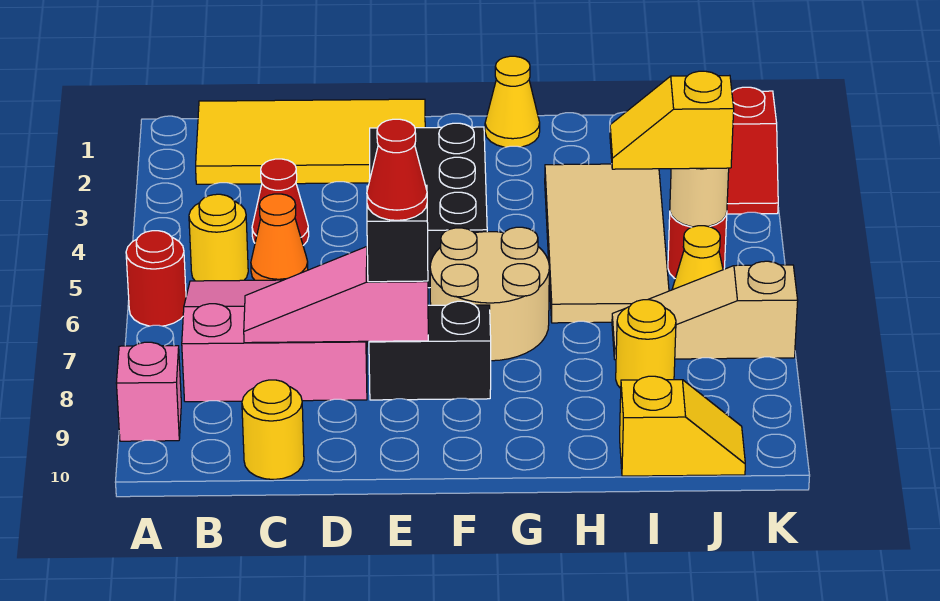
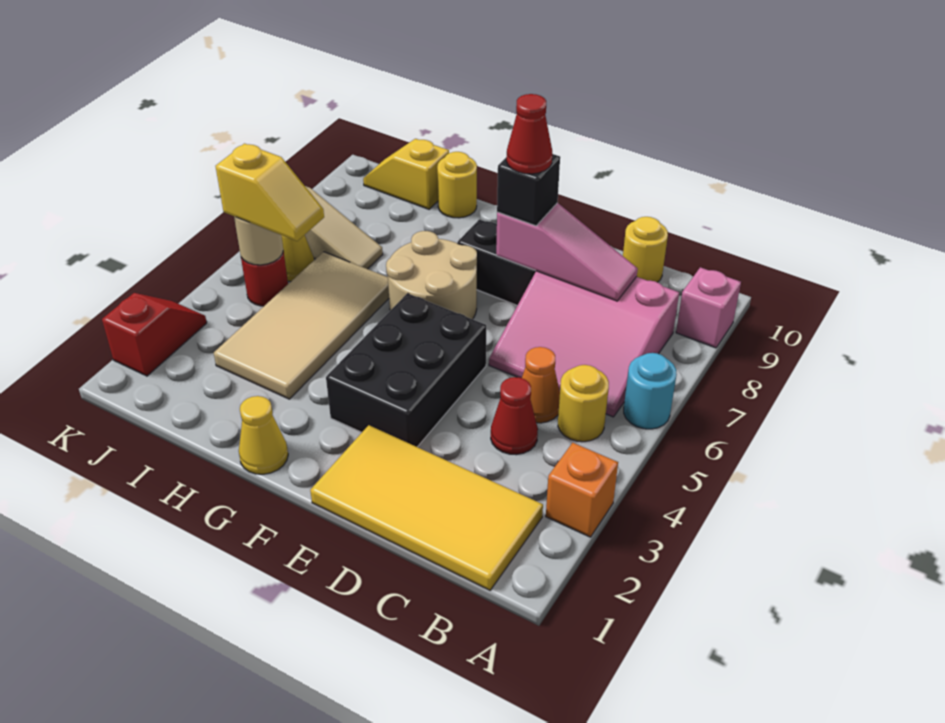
none -> orange 1x1 brick [546,443,618,537]
red 1x1 round brick [126,231,186,326] -> cyan 1x1 round brick [624,353,677,429]
yellow 1x1 round brick [616,300,676,388] -> yellow 1x1 round brick moved to [437,152,477,218]

